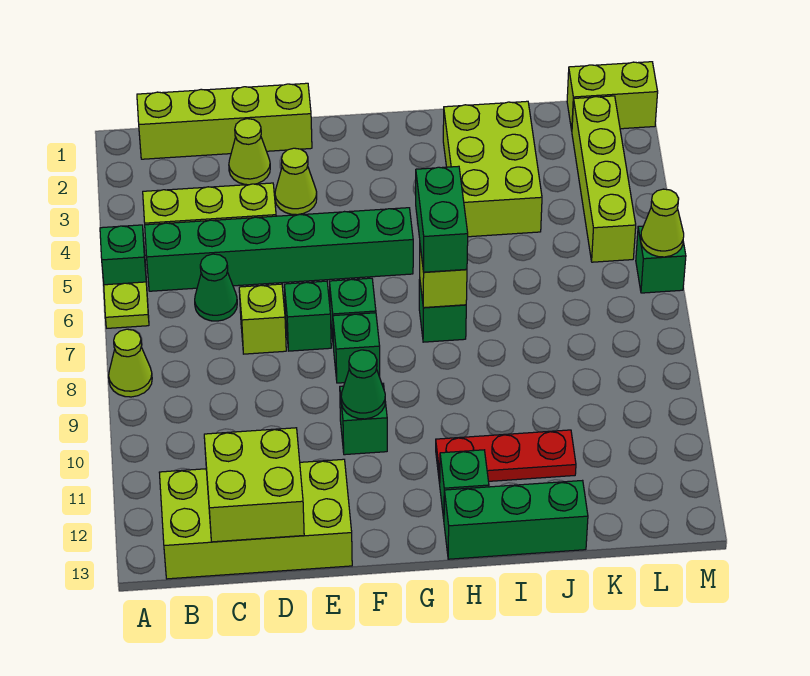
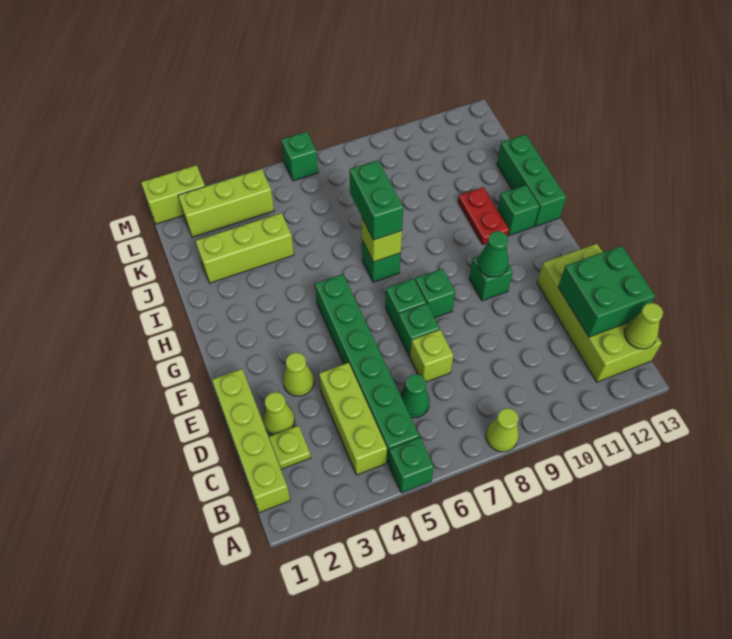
lime 1x1 plate [104,282,149,328] -> lime 1x1 plate moved to [269,425,311,469]
lime 2x2 brick [204,428,304,542] -> green 2x2 brick [558,246,655,337]
green 1x2 brick [416,166,468,272] -> green 1x2 brick turned to [350,160,403,240]
red 1x3 plate [436,430,576,484] -> red 1x2 plate [458,187,509,244]
lime 2x3 brick [443,101,542,237] -> lime 1x3 brick [196,213,294,283]
lime 1x2 brick [567,62,658,130] -> lime 1x2 brick turned to [141,165,205,224]
lime 1x4 brick [572,96,636,262] -> lime 1x3 brick [178,169,274,237]
lime 1x1 cone [641,189,684,257] -> lime 1x1 cone moved to [624,303,663,349]

